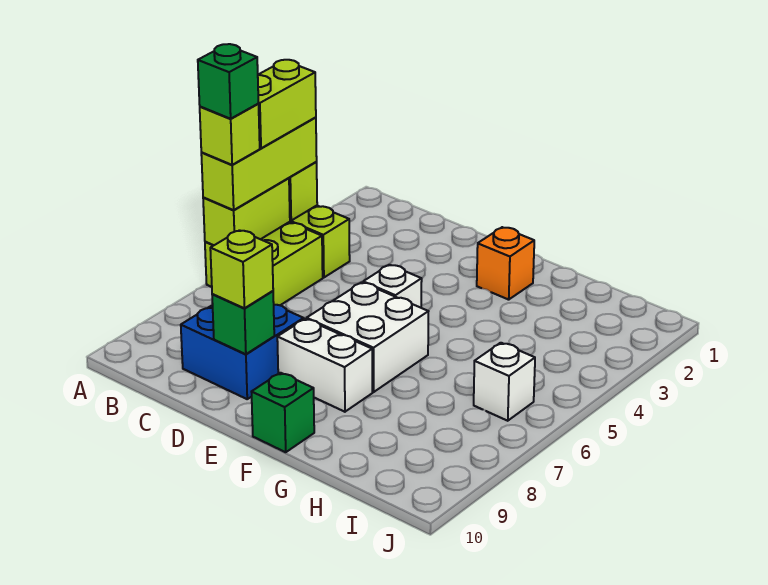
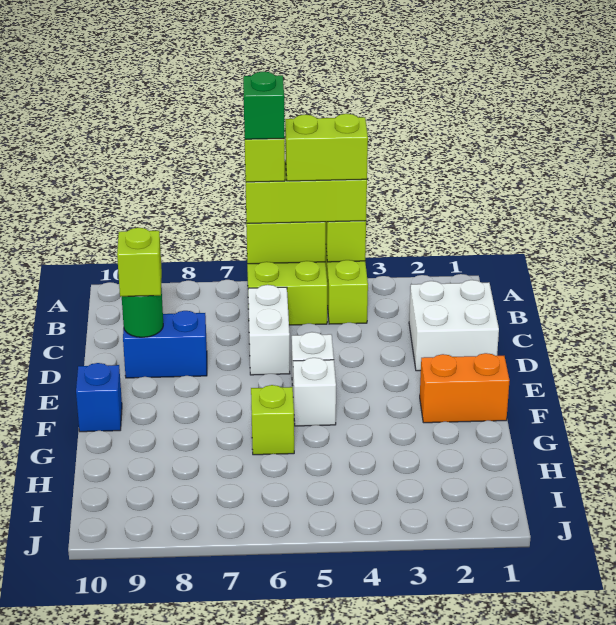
blue 2x2 brick [181,305,304,399] -> blue 1x2 brick [123,311,207,378]
green 1x1 brick [212,291,274,354] -> green 1x1 round brick [122,288,163,337]
white 2x2 brick [307,282,429,392] -> white 2x2 brick moved to [409,280,499,371]
white 1x2 brick [277,319,372,412] -> white 1x2 brick moved to [248,285,290,375]
orange 1x1 brick [477,227,534,300] -> orange 1x2 brick [420,353,510,423]
green 1x1 brick [252,373,314,452] -> blue 1x1 brick [76,363,122,432]
none -> lime 1x1 brick [251,385,294,455]
white 1x1 brick [474,343,535,421] -> white 1x1 brick moved to [293,358,336,426]

